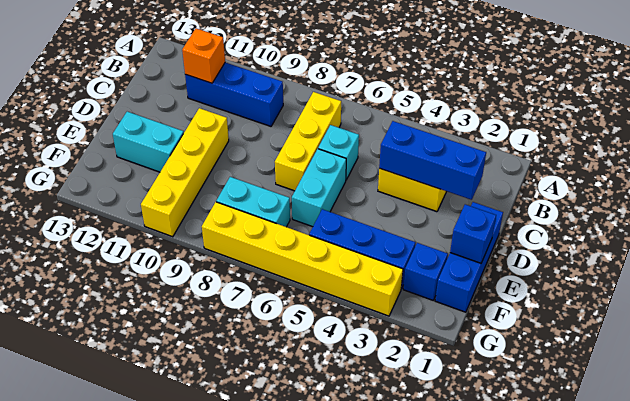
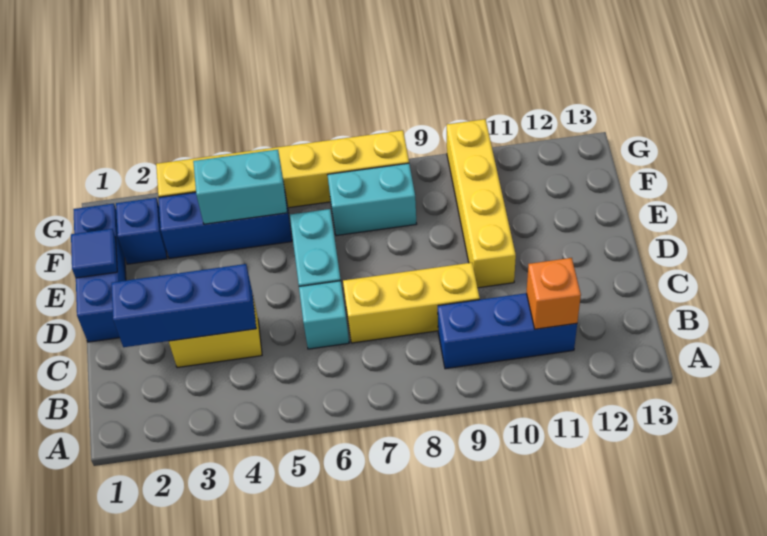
yellow 1x3 brick [275,92,341,191] -> yellow 1x3 brick turned to [343,263,480,343]
blue 1x1 brick [450,204,496,263] -> blue 1x1 tile [71,229,117,278]
cyan 1x2 brick [113,112,184,172] -> cyan 1x2 brick moved to [193,150,287,224]

